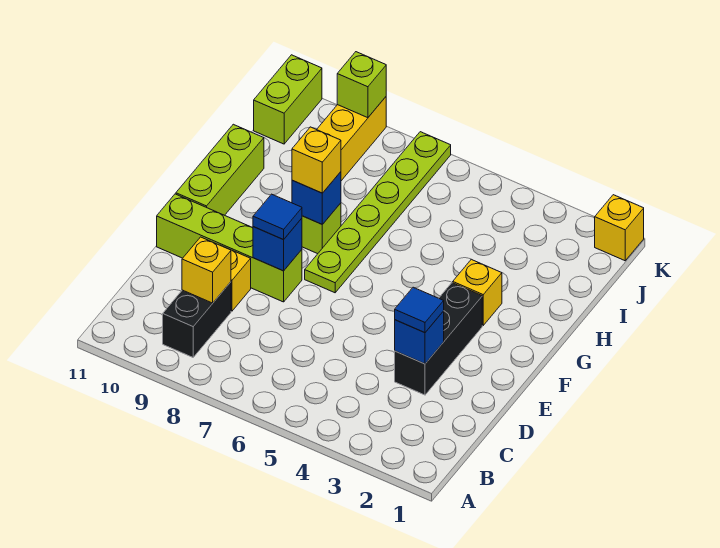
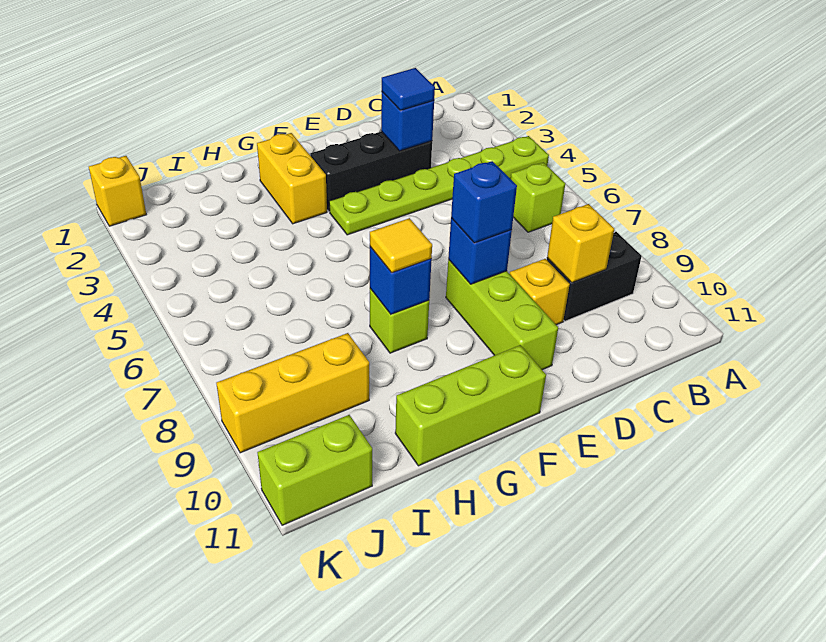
lime 1x4 brick [157,194,302,302] -> lime 1x3 brick [446,260,558,370]
blue 1x1 tile [253,194,302,240] -> blue 1x1 brick [451,161,517,243]
lime 1x6 plate [305,132,451,293] -> lime 1x6 plate moved to [329,136,549,235]
yellow 1x1 brick [453,259,502,325] -> yellow 1x2 brick [257,133,327,224]
yellow 1x1 brick [292,127,341,193] -> yellow 1x1 tile [370,218,432,273]
lime 1x1 brick [337,52,386,118] -> lime 1x1 brick moved to [511,162,565,232]

